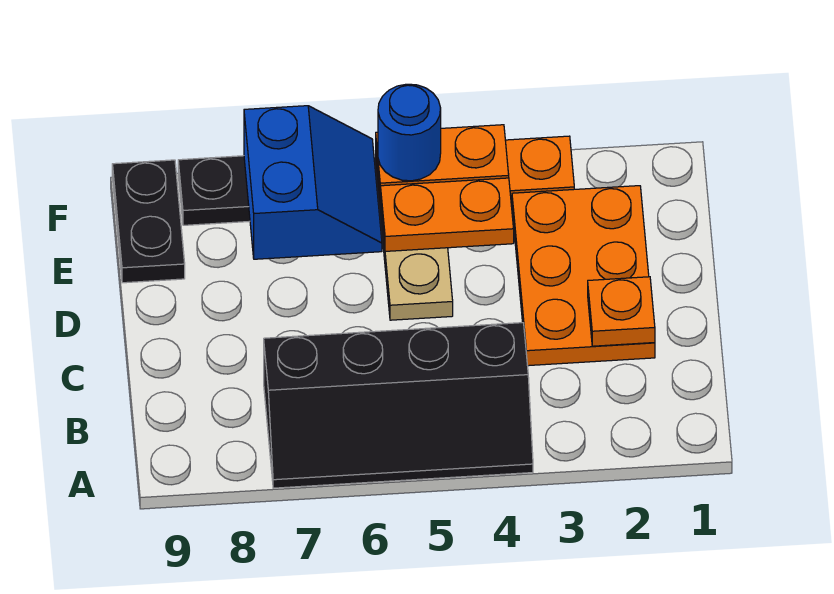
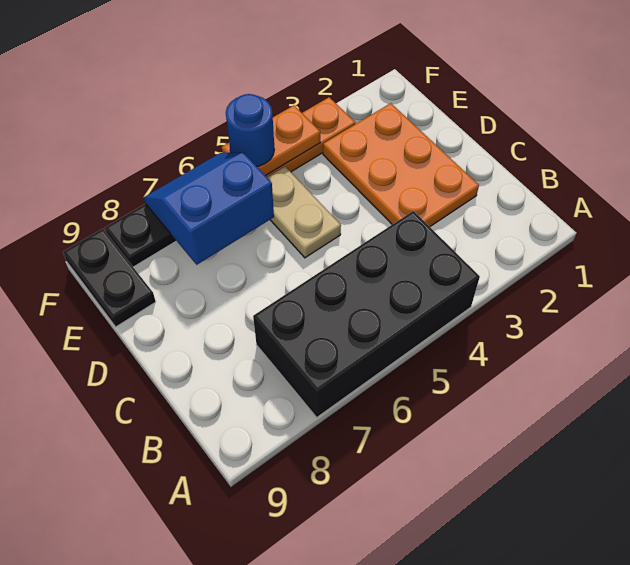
black 2x4 slope [264,323,533,488] -> black 2x4 brick [253,211,480,417]
orange 1x1 plate [588,277,655,346] -> none
orange 1x2 plate [380,178,514,251] -> none
blue 2x2 slope [244,106,382,259] -> blue 2x2 slope turned to [144,152,274,265]

